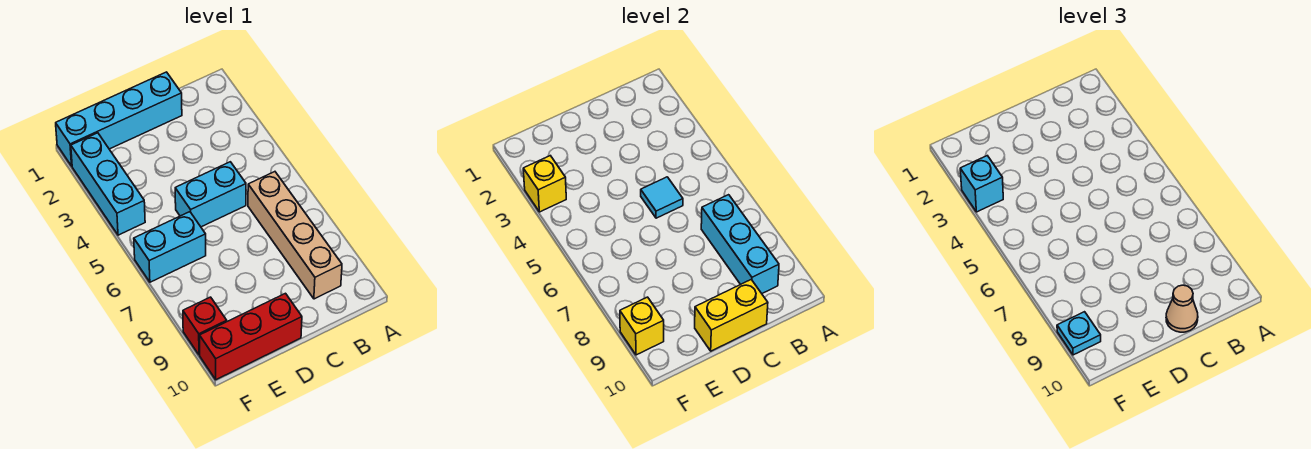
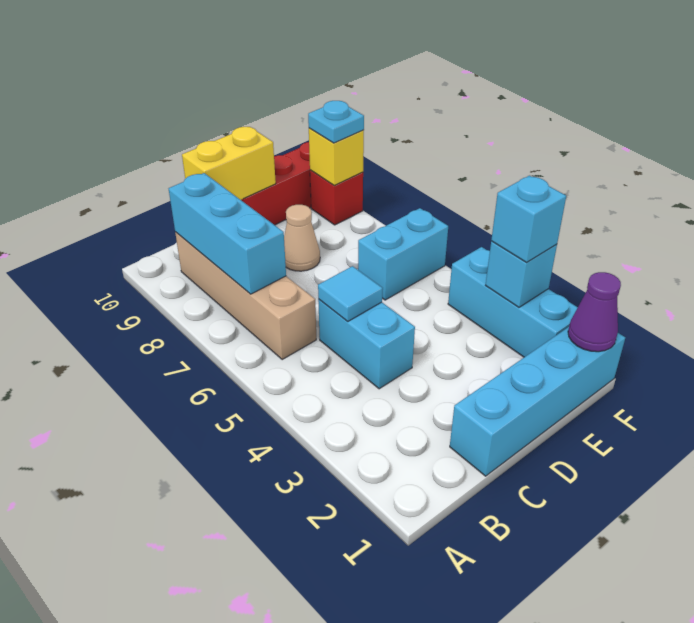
cyan 1x2 brick [175,162,246,227] -> cyan 1x2 brick turned to [318,299,415,389]
tan 1x1 cone [1166,285,1198,332] -> tan 1x1 cone moved to [284,205,320,271]
none -> purple 1x1 cone [568,272,621,352]
yellow 1x1 brick [523,156,566,212] -> cyan 1x1 brick [485,241,557,307]

